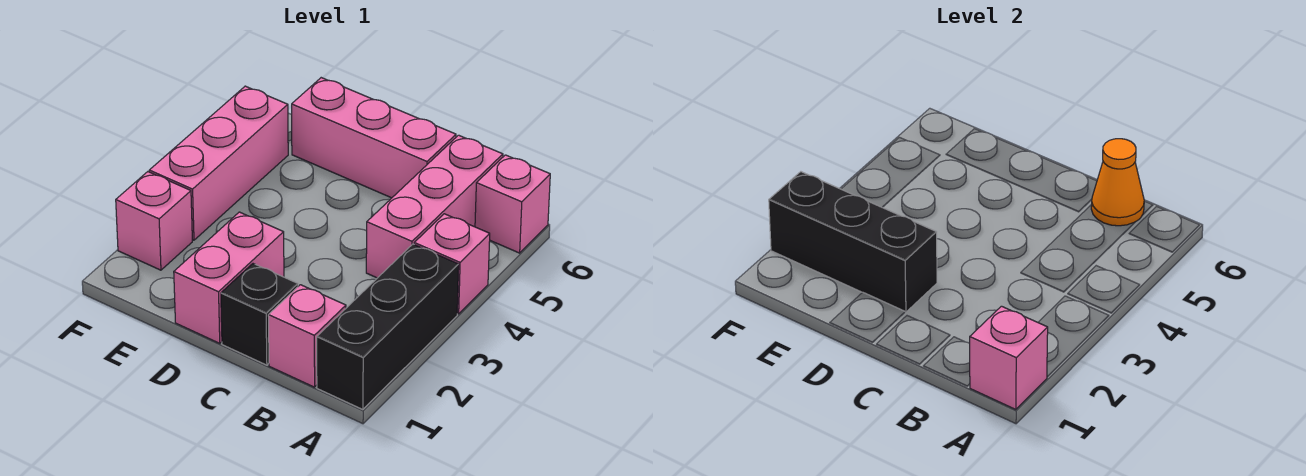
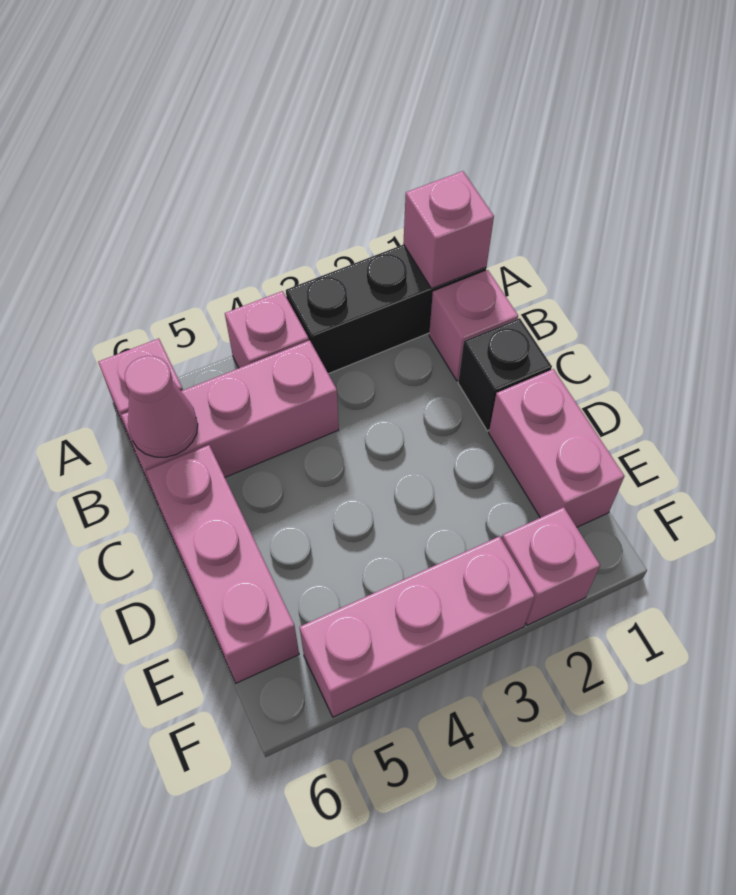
orange 1x1 cone [1091,139,1144,226] -> pink 1x1 cone [125,356,198,457]
pink 1x2 brick [174,212,284,343] -> pink 1x2 brick turned to [489,369,624,527]
black 1x3 brick [769,172,937,312] -> none

